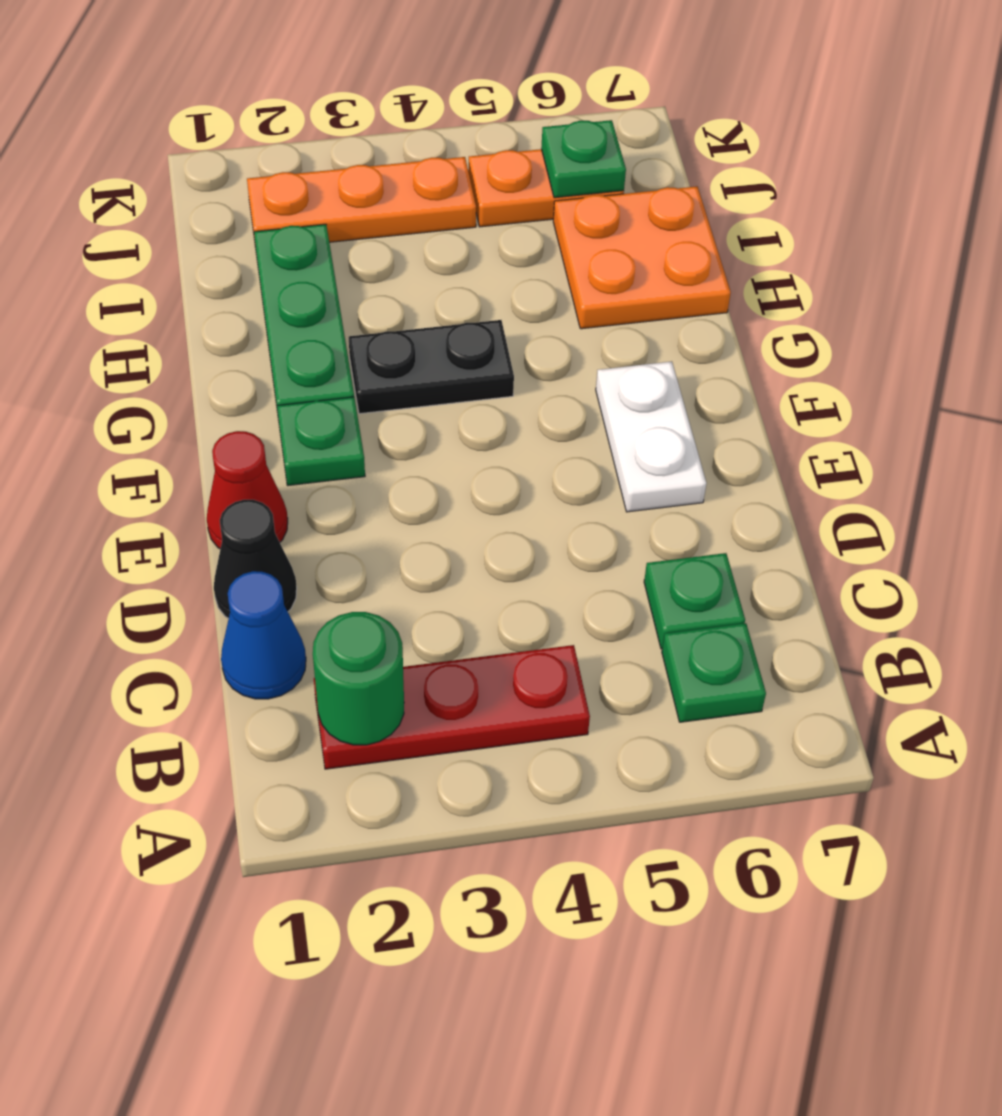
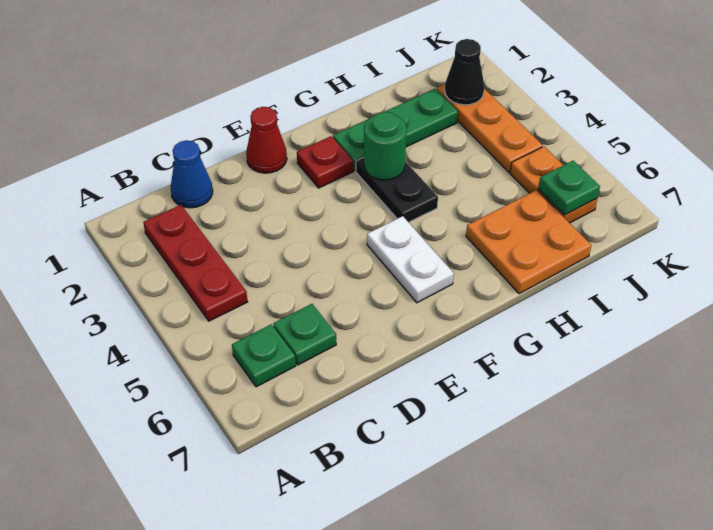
green 1x1 round brick [313,612,404,745] -> green 1x1 round brick moved to [364,112,407,180]
black 1x1 cone [214,500,297,619] -> black 1x1 cone moved to [445,39,484,105]
white 1x2 plate [596,361,707,512] -> white 1x2 plate turned to [367,216,454,303]
green 1x1 plate [277,397,365,486] -> red 1x1 plate [297,136,353,188]

